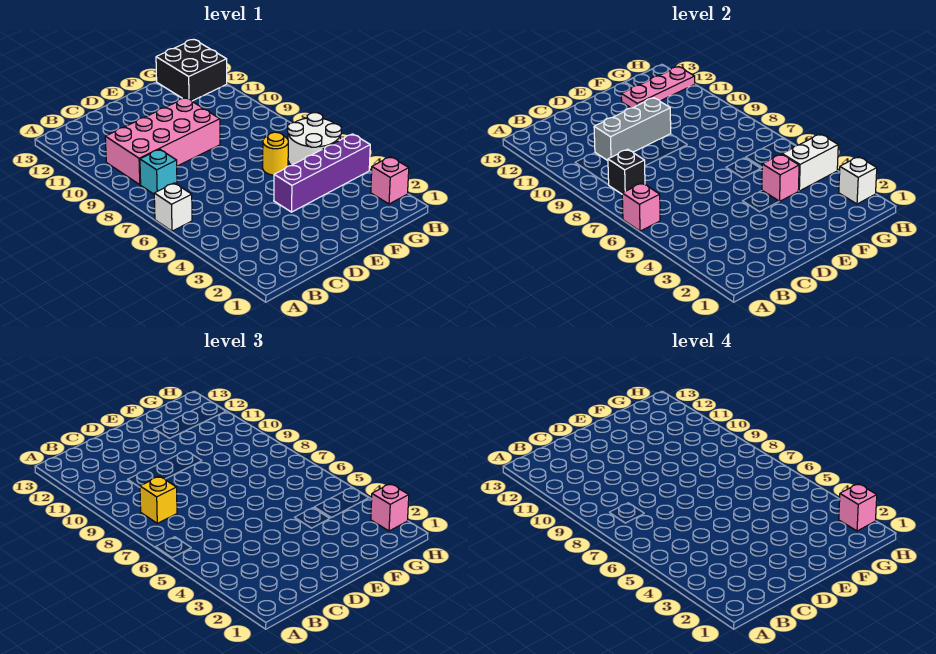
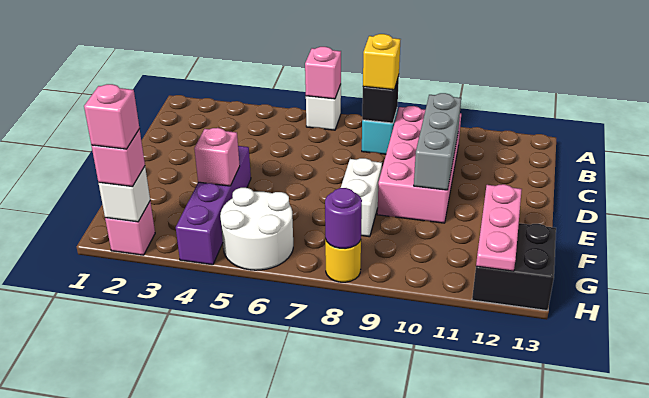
yellow 1x1 round brick [263,132,288,175] -> yellow 1x1 round brick moved to [325,239,361,282]
white 1x2 brick [782,134,838,191] -> white 1x2 brick moved to [341,158,382,237]
none -> purple 1x1 round brick [325,188,362,249]

